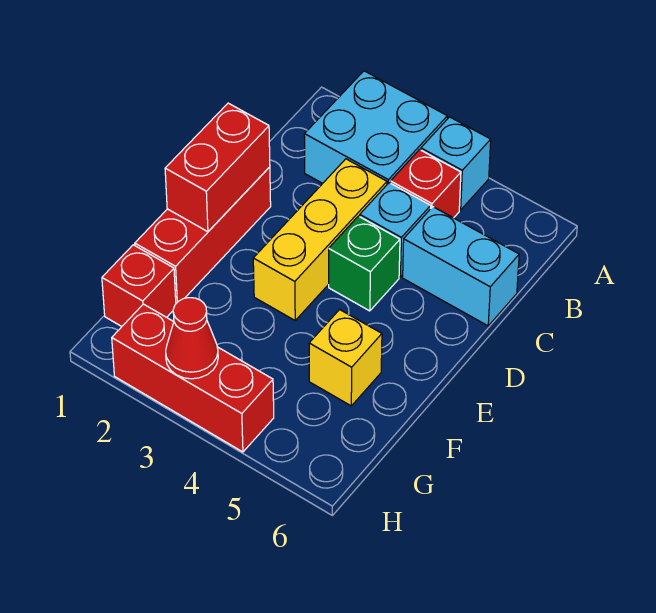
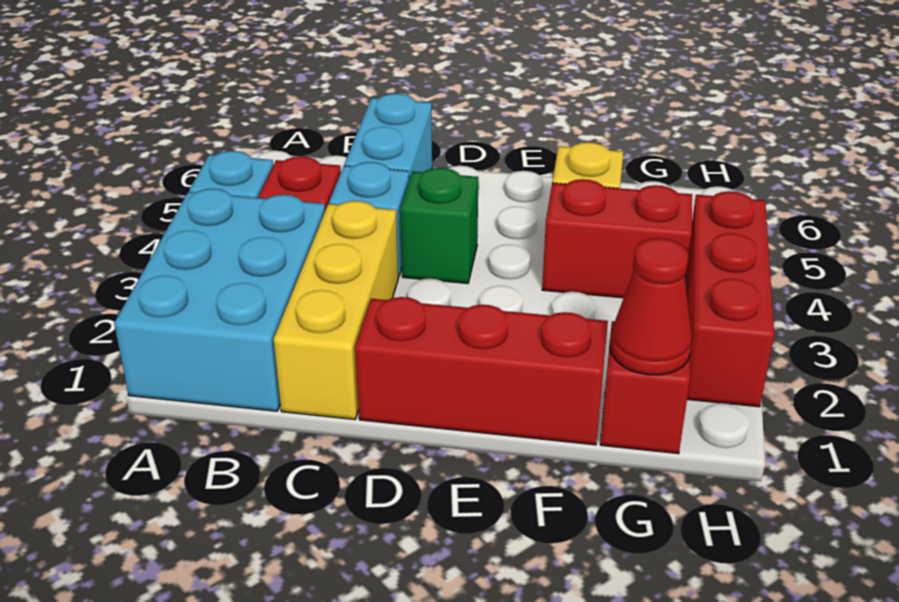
cyan 2x2 brick [304,71,447,184] -> cyan 2x3 brick [114,189,325,411]
yellow 1x3 brick [253,159,387,320] -> yellow 1x3 brick turned to [274,201,398,419]
red 1x2 brick [165,103,270,232] -> red 1x2 brick moved to [542,179,692,298]
red 1x1 cone [166,298,218,379] -> red 1x1 cone moved to [610,238,692,375]

